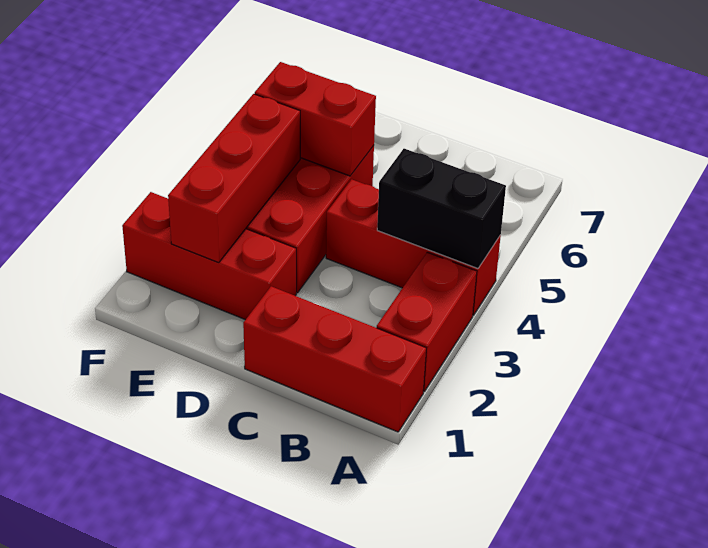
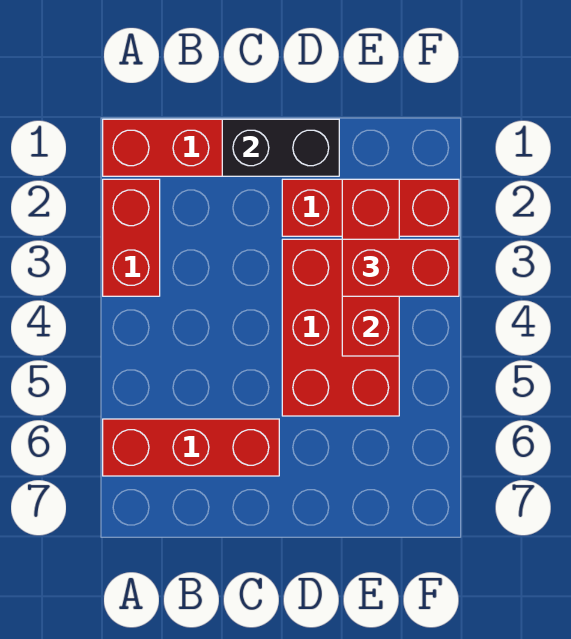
red 1x3 brick [326,179,501,315] -> red 1x3 brick moved to [103,419,279,476]
black 1x2 brick [377,149,506,268] -> black 1x2 brick moved to [222,119,339,176]
red 1x2 brick [255,62,376,176] -> red 1x2 brick moved to [342,239,459,296]

